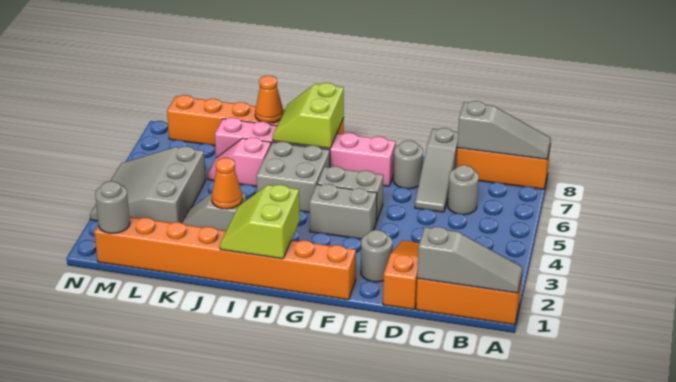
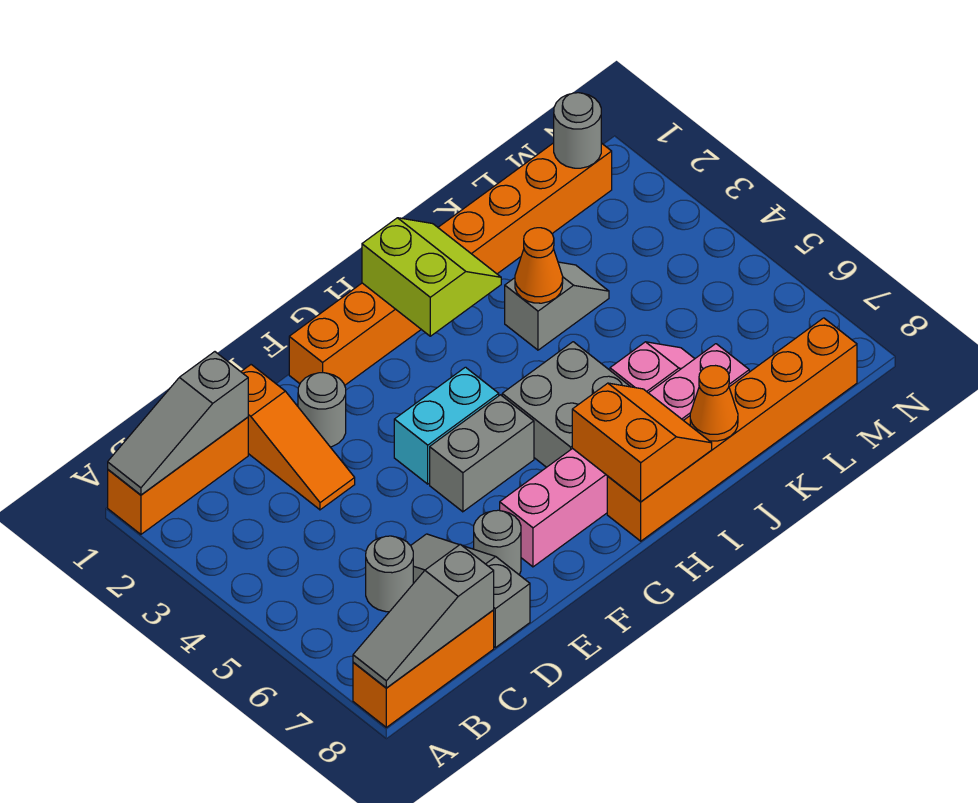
grey 1x2 brick [309,184,377,239] -> cyan 1x2 brick [394,367,499,484]
lime 2x2 slope [273,83,344,149] -> orange 2x2 slope [572,383,712,502]
grey 3x3 slope [90,146,206,223] -> none

